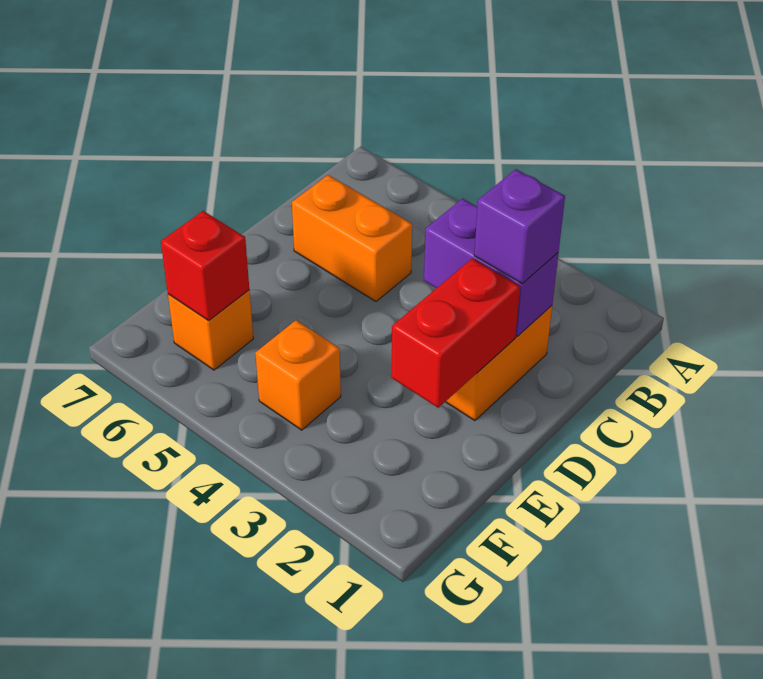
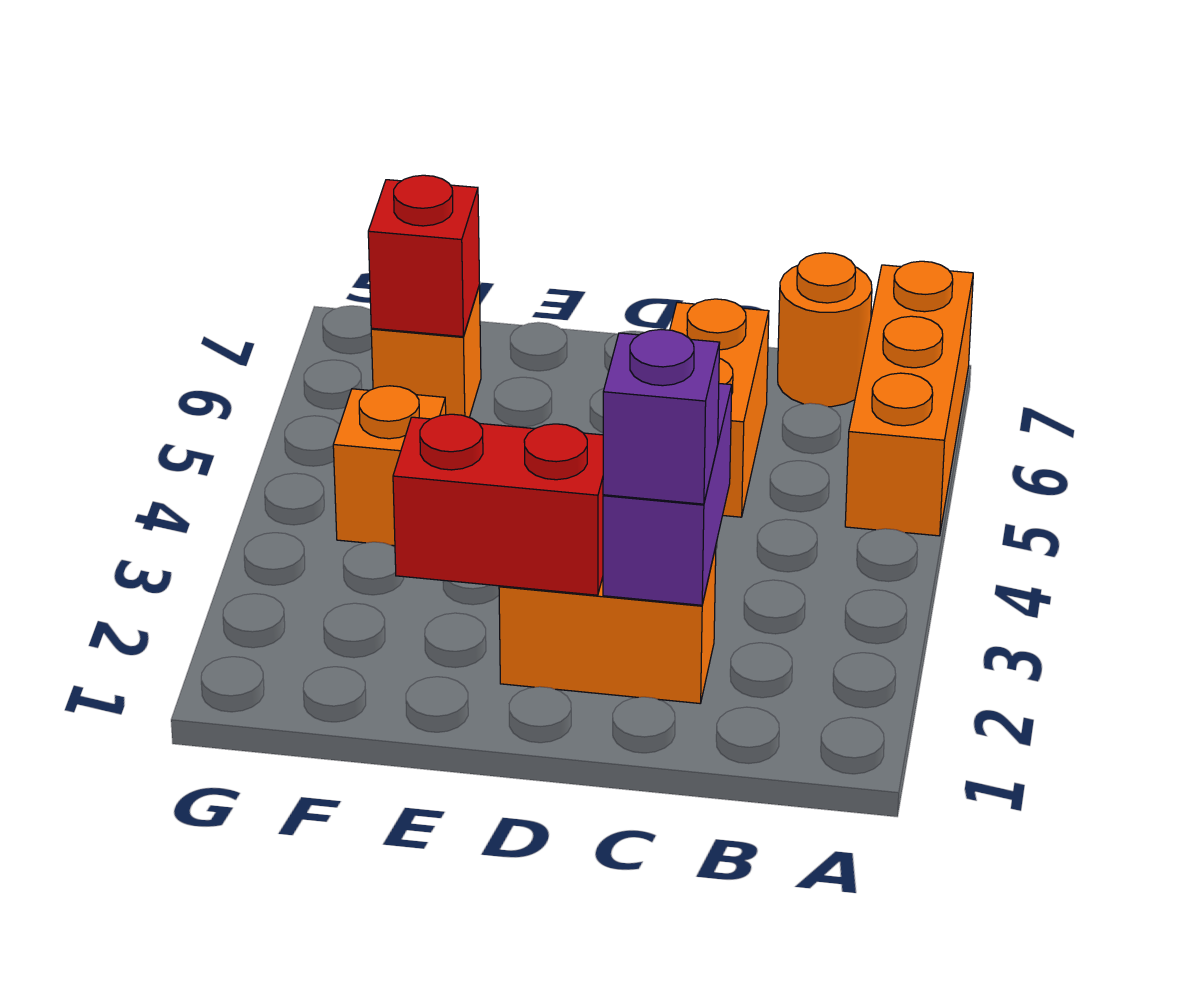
none -> orange 1x3 brick [845,261,973,536]
none -> orange 1x1 round brick [778,253,872,407]

